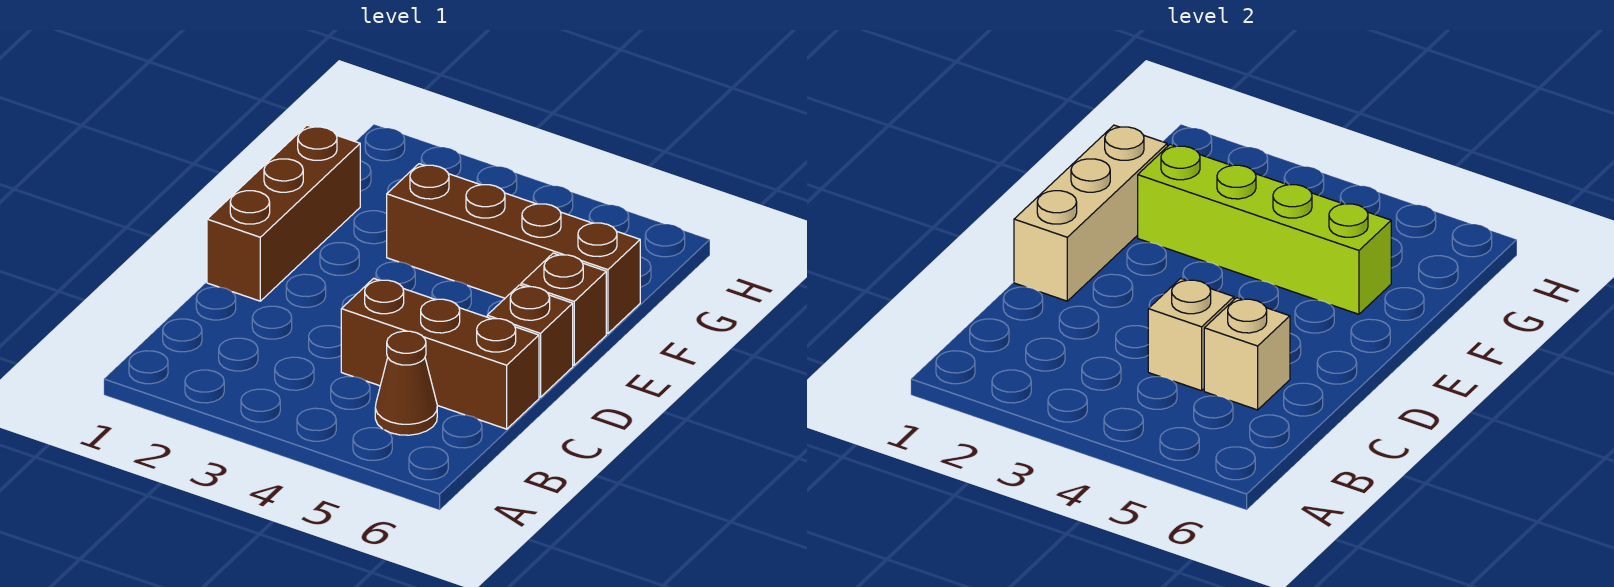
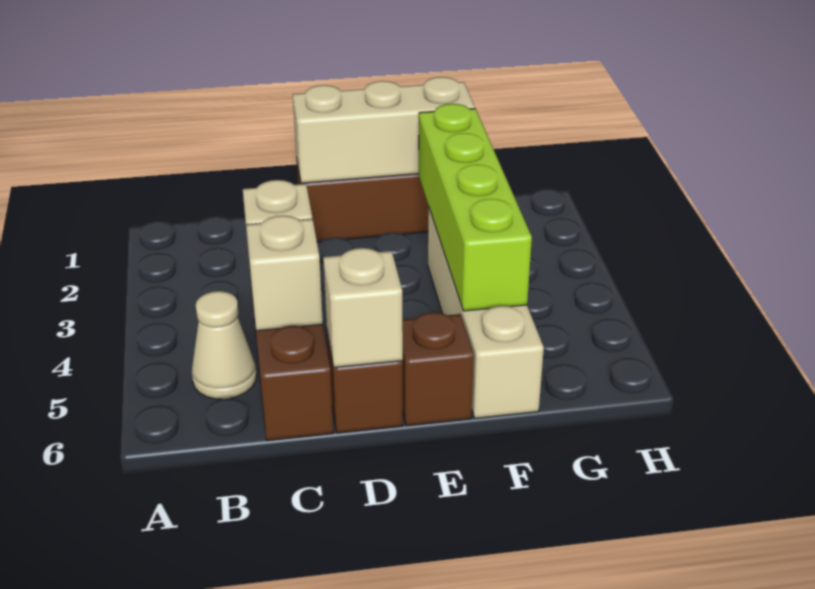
brown 1x1 cone [375,331,437,435] -> tan 1x1 cone [192,291,257,399]
none -> tan 1x1 brick [323,248,403,367]
brown 1x4 brick [387,164,640,334] -> tan 1x4 brick [428,209,544,418]

